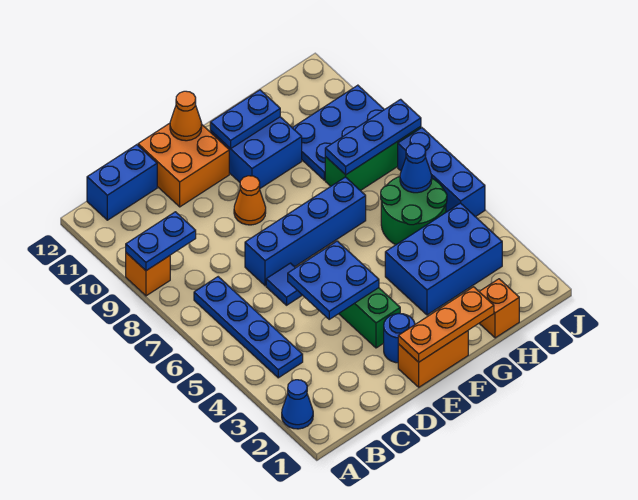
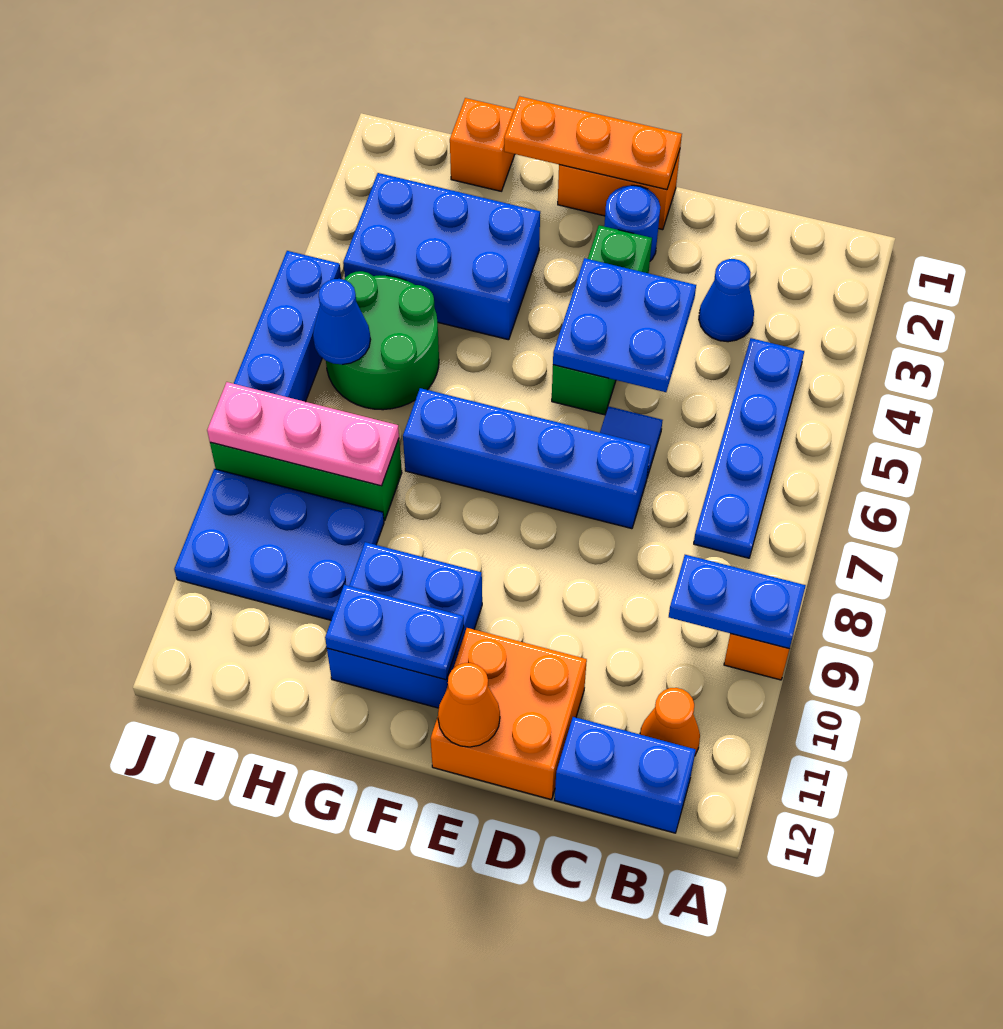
blue 1x1 cone [282,380,313,429] -> blue 1x1 cone moved to [699,259,754,342]
orange 1x1 cone [234,176,266,225] -> orange 1x1 cone moved to [640,688,700,755]
blue 1x3 plate [325,99,421,175] -> pink 1x3 plate [207,382,399,486]

